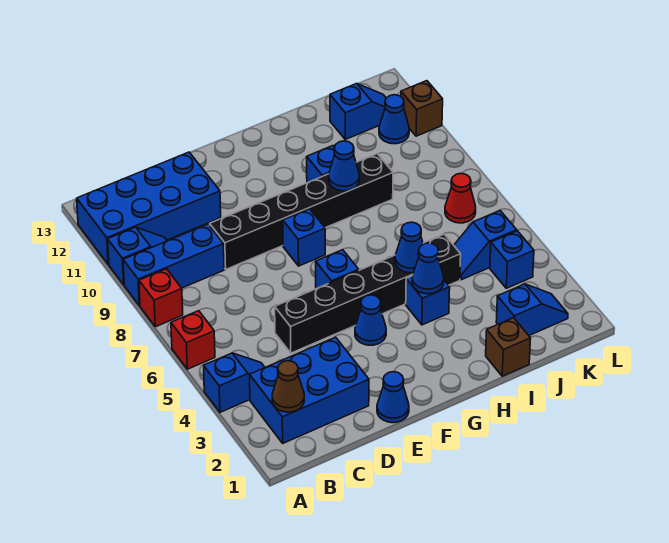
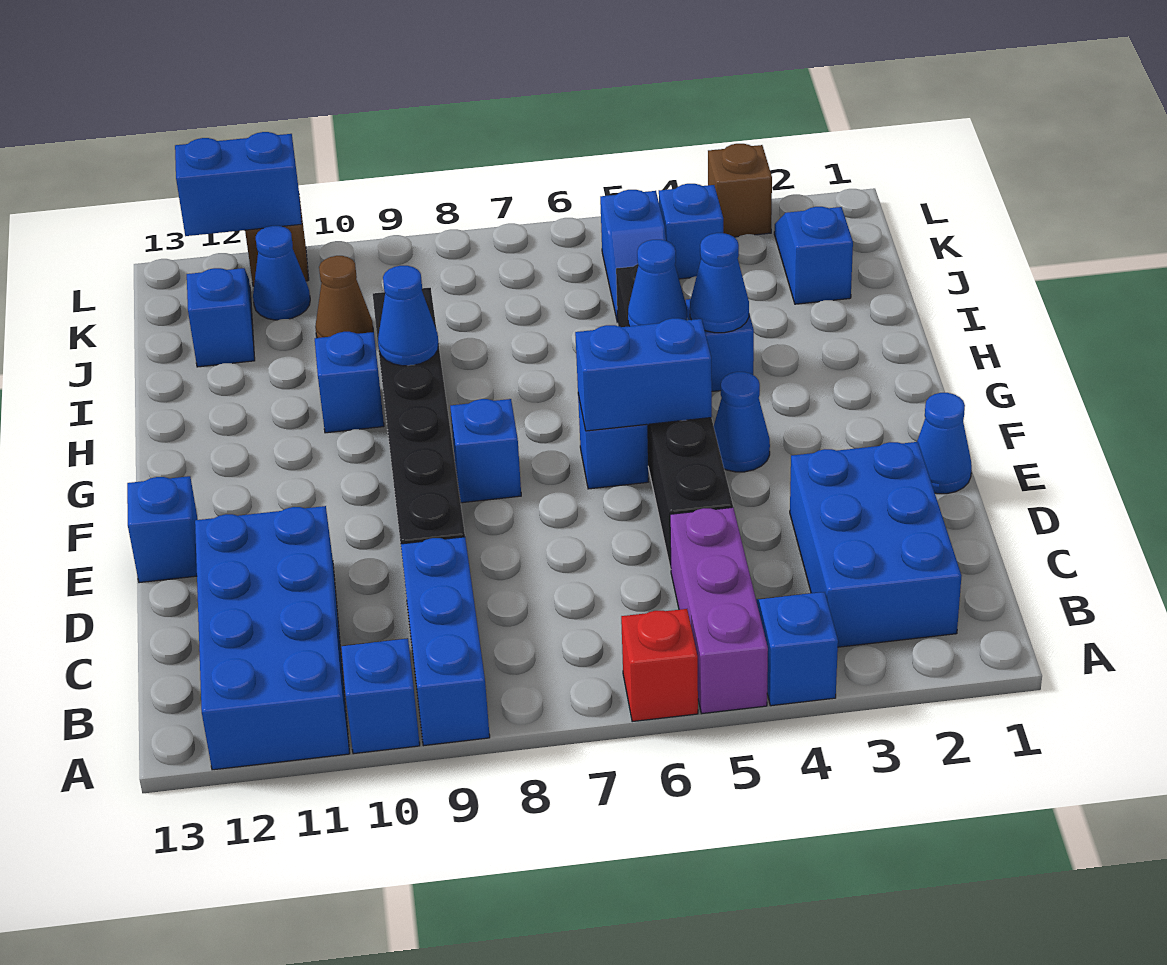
none -> purple 1x3 brick [670,507,768,713]
red 1x1 brick [139,269,183,327] -> none
brown 1x1 cone [272,361,304,412] -> brown 1x1 cone moved to [315,256,373,338]
none -> blue 1x1 brick [127,476,198,583]
none -> blue 1x2 brick [575,318,712,431]
brown 1x1 brick [486,318,530,376] -> brown 1x1 brick moved to [708,144,772,237]
red 1x1 cone [445,173,476,223] -> none
none -> blue 1x2 brick [175,132,302,236]

